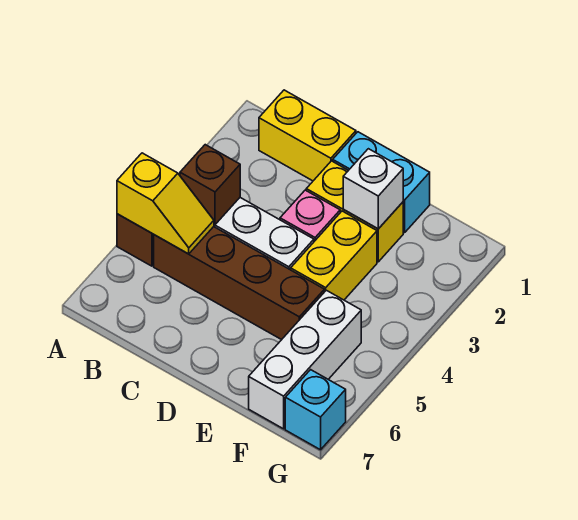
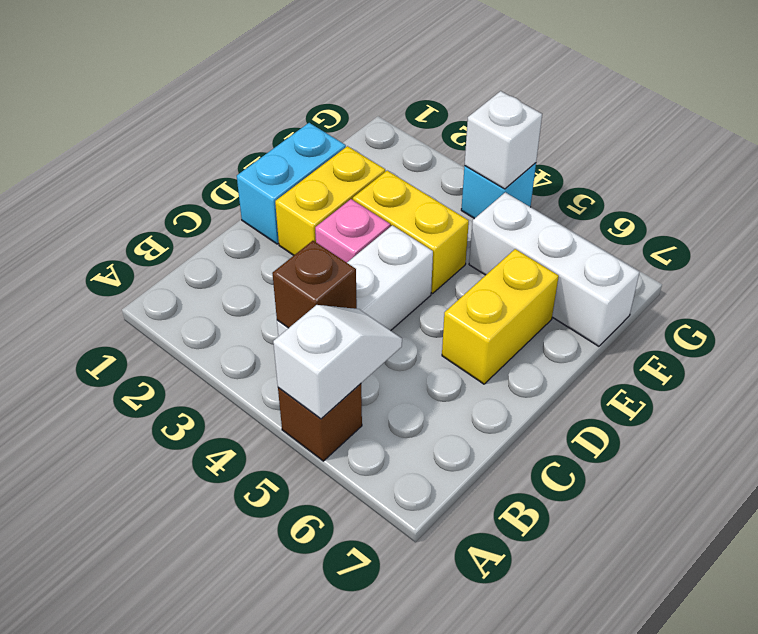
yellow 1x2 slope [117,153,214,254] -> white 1x2 slope [273,305,402,419]
yellow 1x2 brick [259,90,356,181] -> yellow 1x2 brick moved to [442,249,559,384]
brown 1x4 brick [154,227,324,340] -> none
white 1x1 brick [343,149,403,229] -> white 1x1 brick moved to [465,91,542,189]
cyan 1x1 brick [285,370,346,450] -> cyan 1x1 brick moved to [461,163,536,219]

